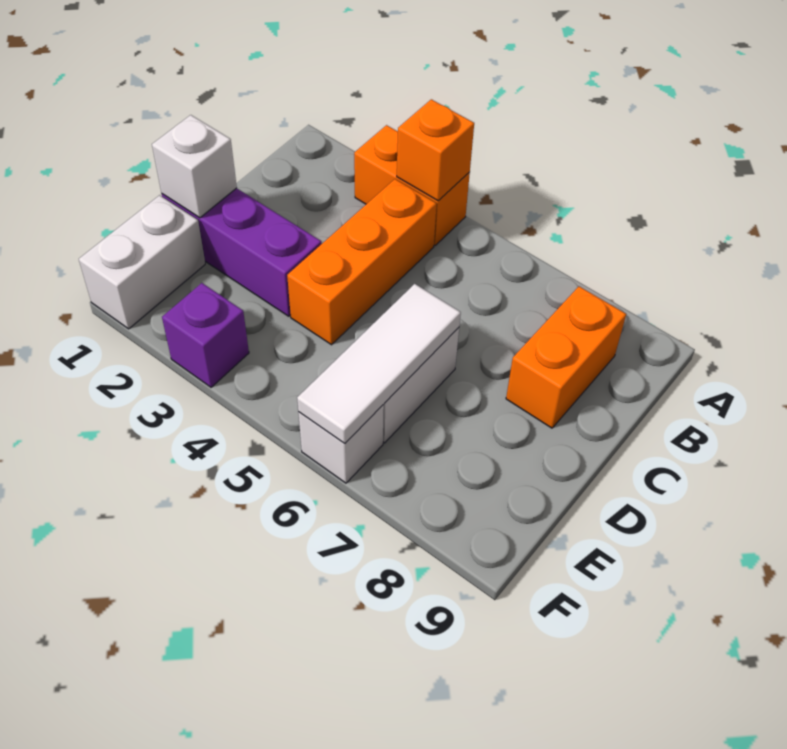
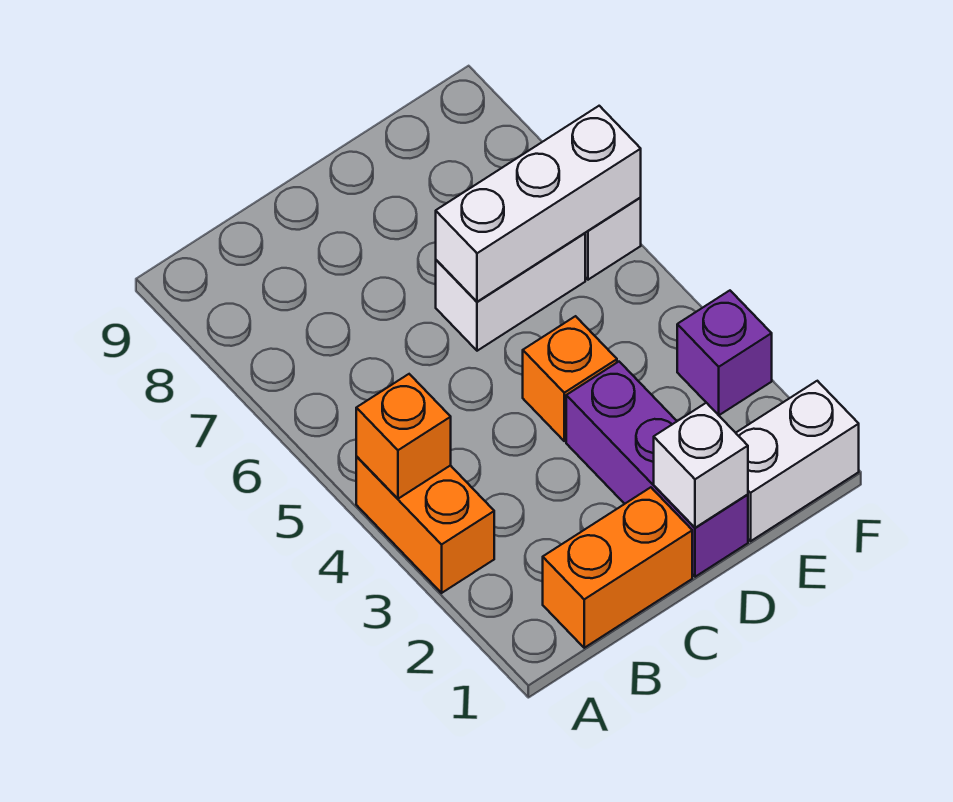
orange 1x3 brick [287,179,437,345] -> orange 1x1 brick [523,316,617,441]
orange 1x2 brick [506,286,626,428] -> orange 1x2 brick moved to [543,487,692,648]
white 1x3 tile [297,284,461,444] -> white 1x3 brick [436,106,641,302]

